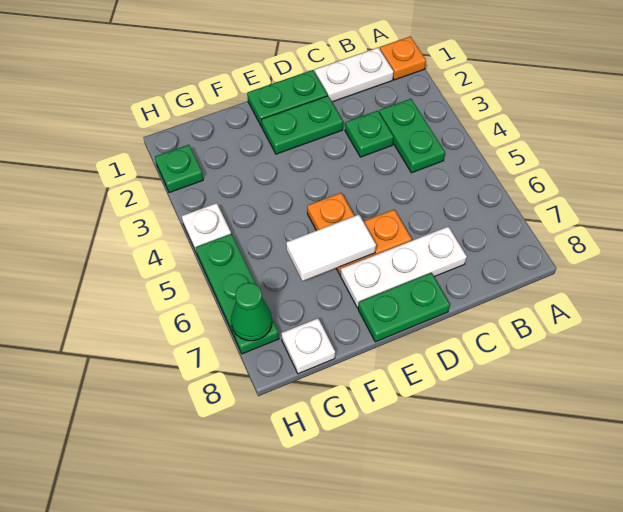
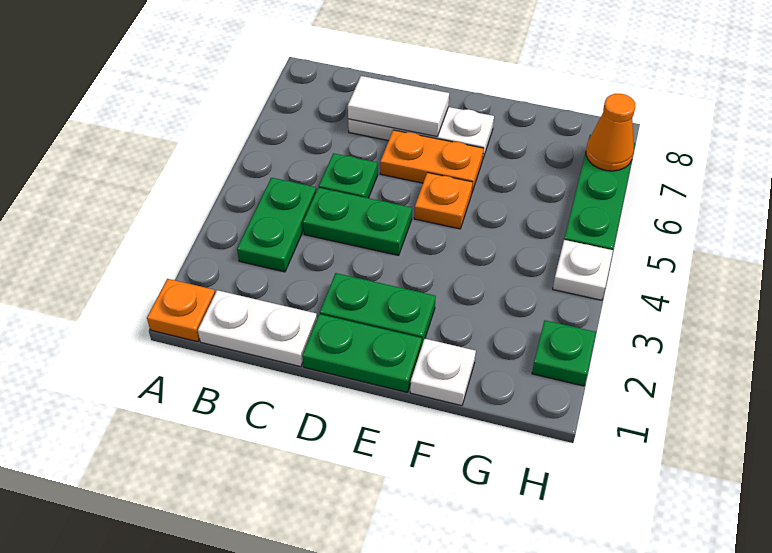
green 1x1 plate [345,111,394,157] -> green 1x1 plate moved to [319,153,378,198]
green 1x2 plate [358,273,450,342] -> green 1x2 plate moved to [303,188,412,255]
white 1x2 tile [286,215,376,281] -> white 1x2 tile moved to [348,76,449,137]
white 1x1 plate [281,318,335,374] -> white 1x1 plate moved to [410,339,476,406]
green 1x1 cone [231,283,272,341] -> orange 1x1 cone [586,94,635,171]

